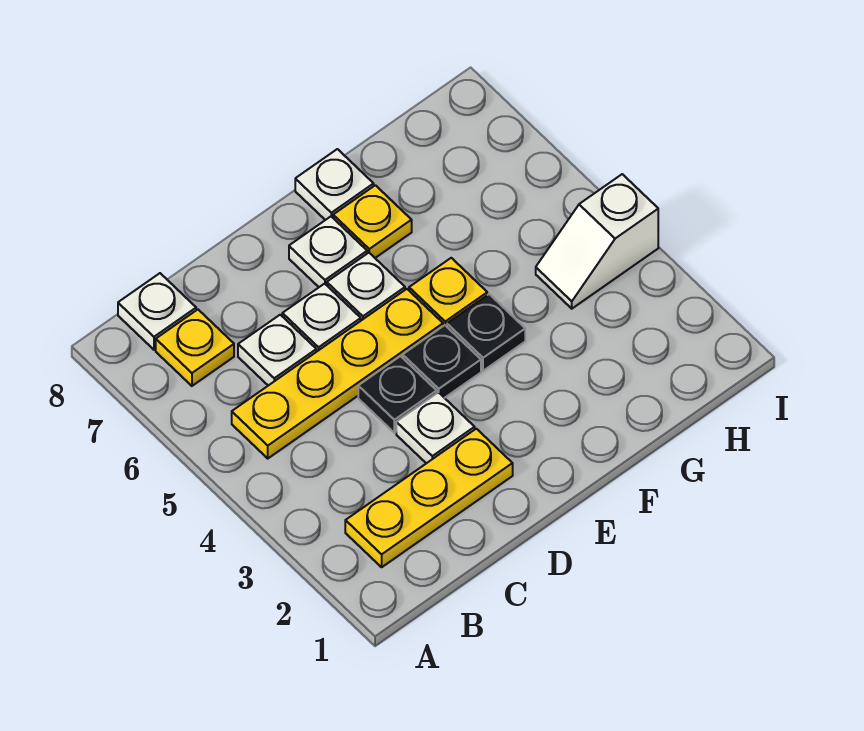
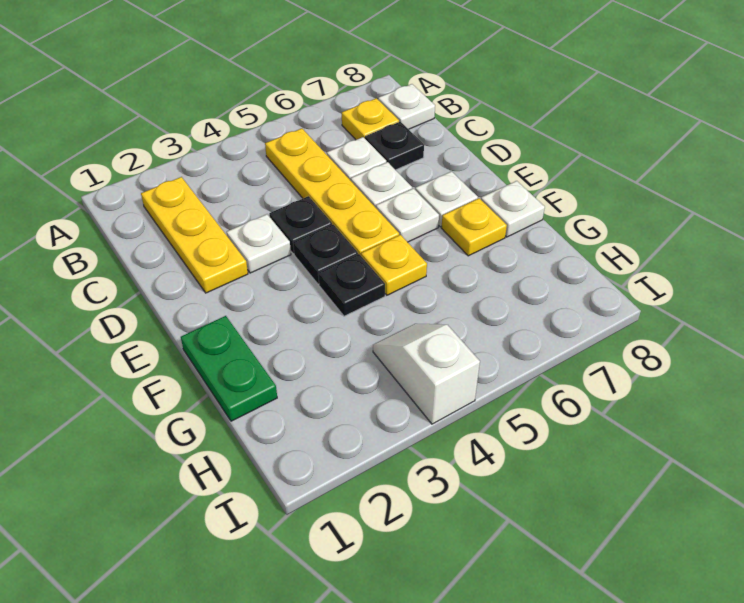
none -> black 1x1 plate [365,122,424,170]
none -> green 1x2 plate [181,316,277,421]

